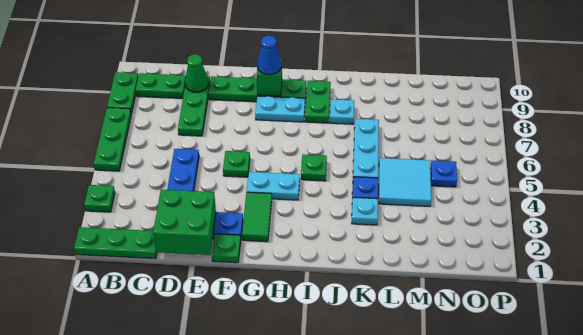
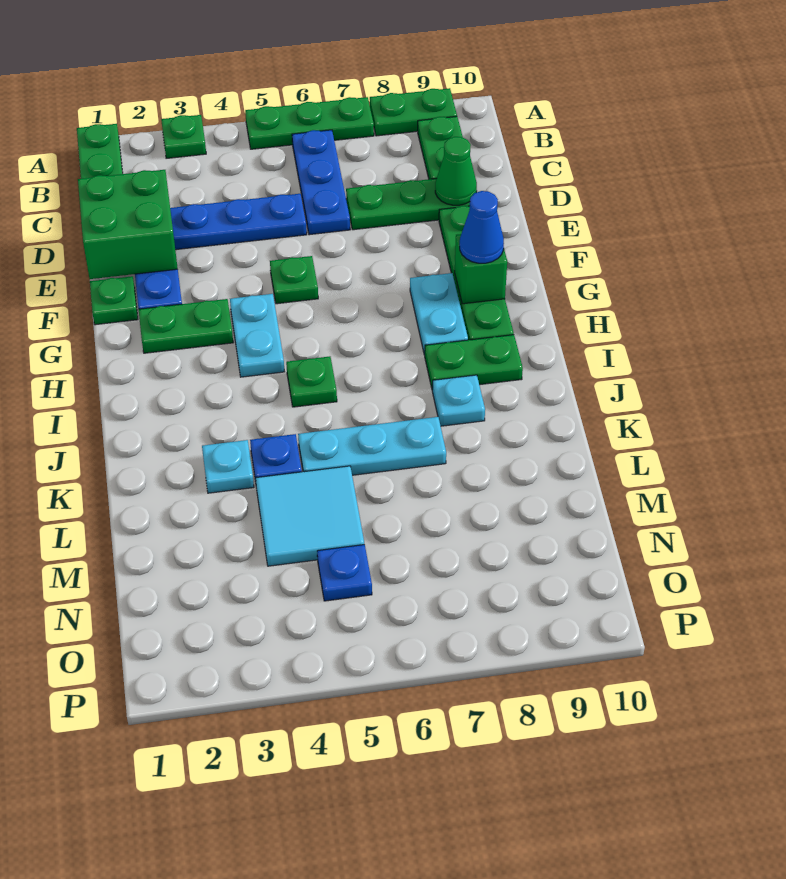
none -> blue 1x3 plate [292,130,350,235]
green 1x2 tile [242,192,272,242] -> green 1x2 plate [139,299,233,353]

